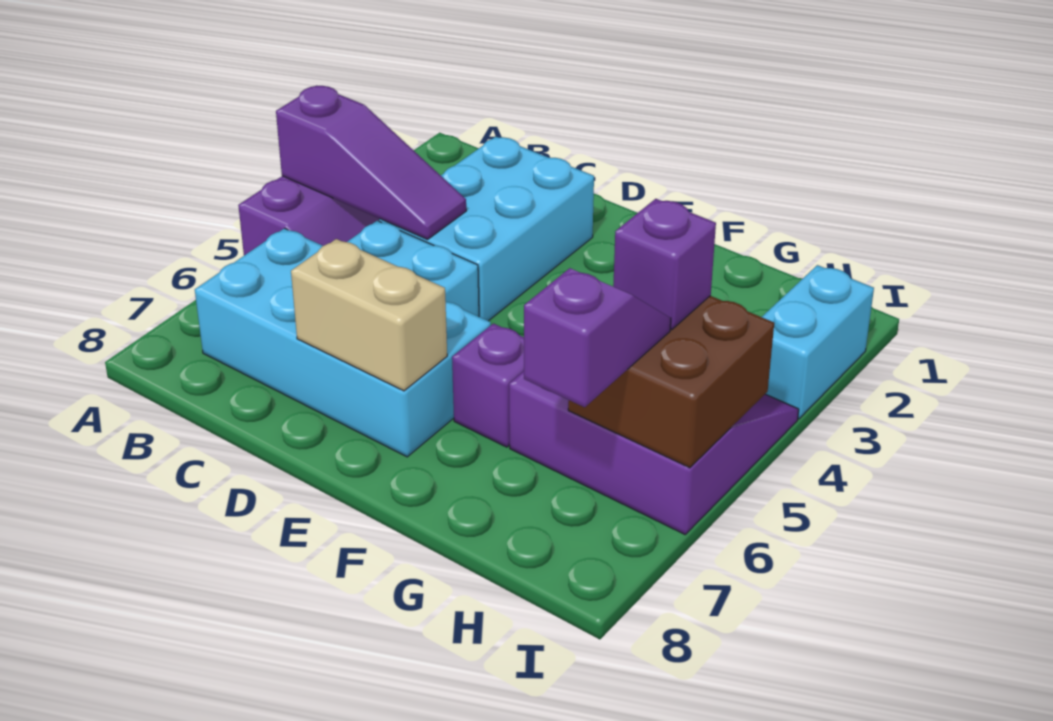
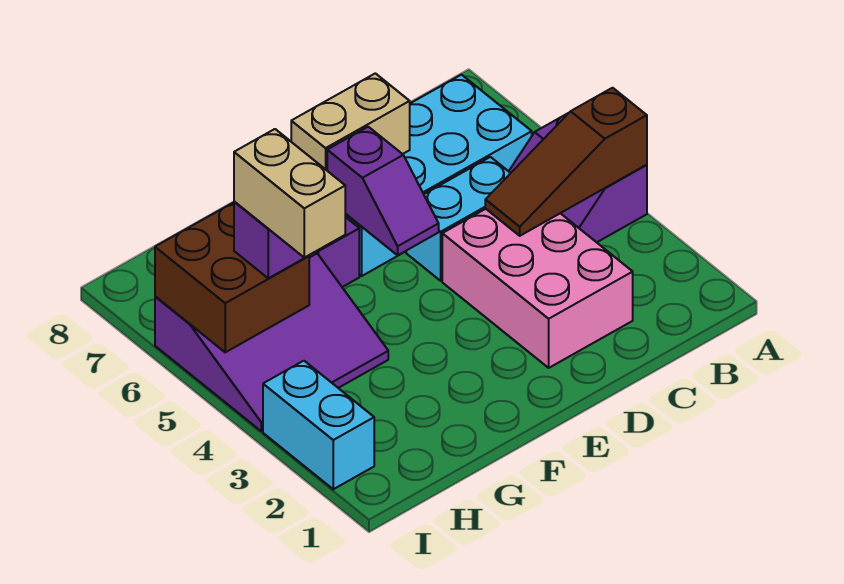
purple 1x3 slope [276,86,466,240] -> brown 1x3 slope [485,88,647,236]
cyan 2x3 brick [379,137,594,321] -> pink 2x3 brick [442,209,633,368]
none -> tan 1x2 brick [234,129,345,258]
purple 1x2 slope [524,268,671,407] -> purple 1x2 slope moved to [327,127,439,255]

